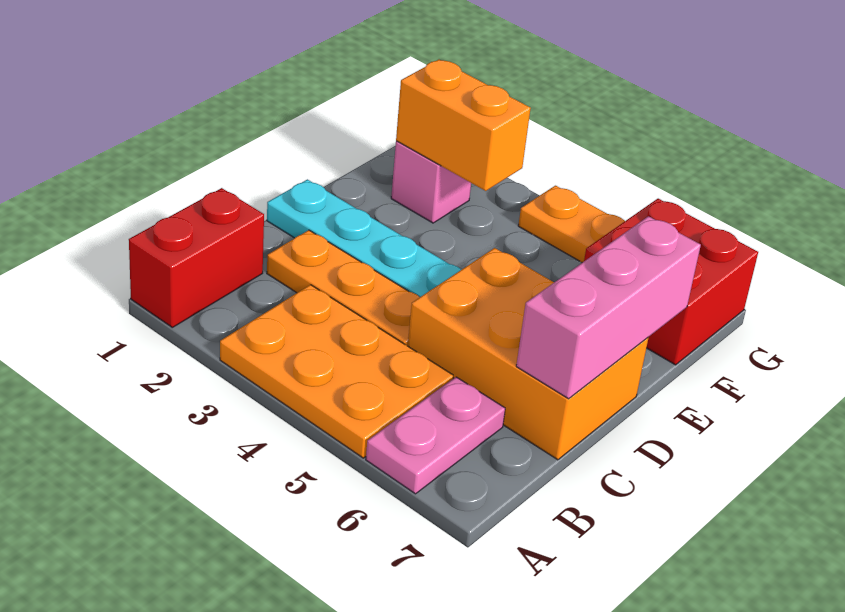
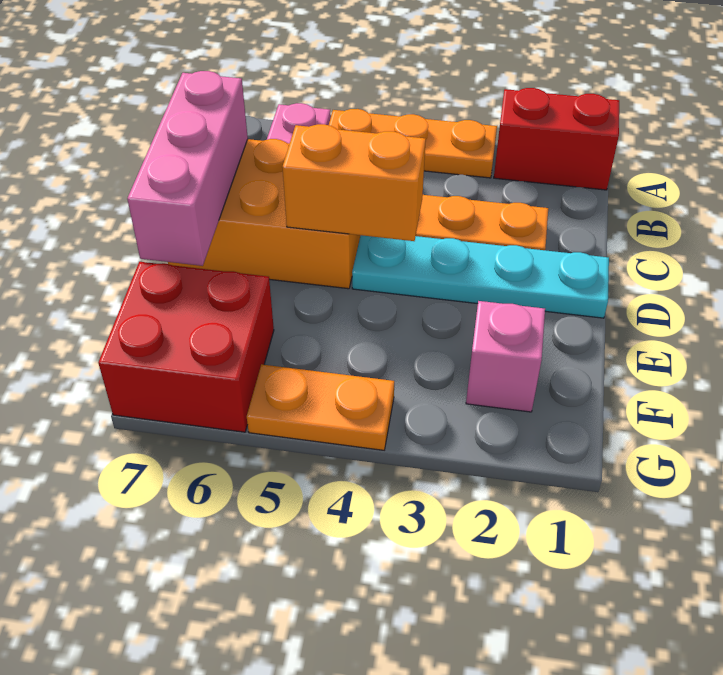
red 1x2 brick [129,188,264,327] -> red 1x2 brick turned to [494,88,619,190]
orange 2x3 plate [220,285,453,458] -> orange 1x3 plate [329,109,497,178]
orange 1x2 brick [396,60,531,191] -> orange 1x2 brick moved to [282,124,426,241]

